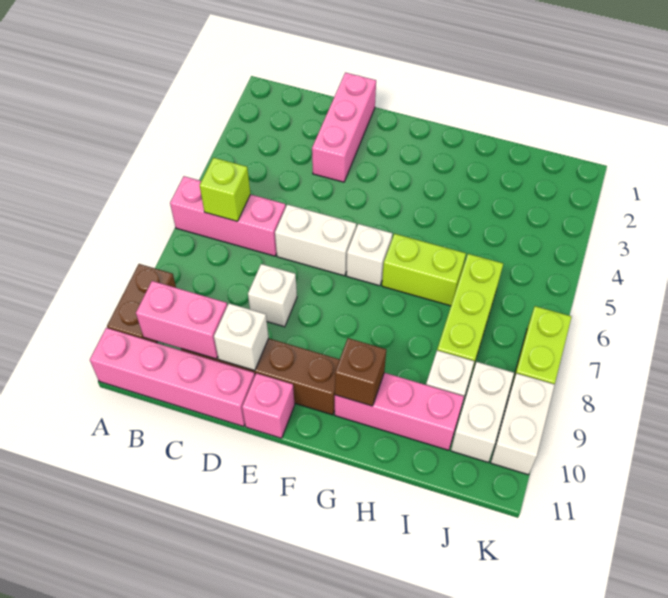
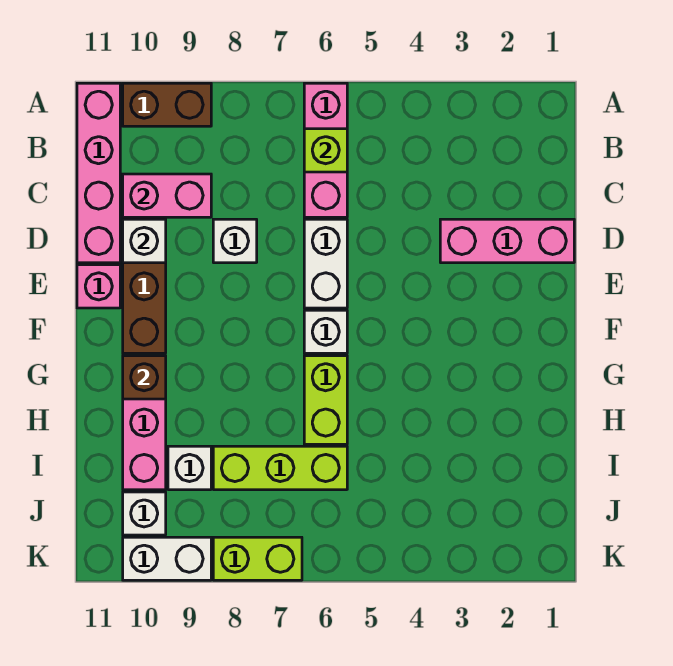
pink 1x2 brick [136,281,227,359] -> pink 1x2 brick turned to [123,174,211,217]
white 1x2 brick [451,362,514,462] -> white 1x1 brick [123,492,166,535]

